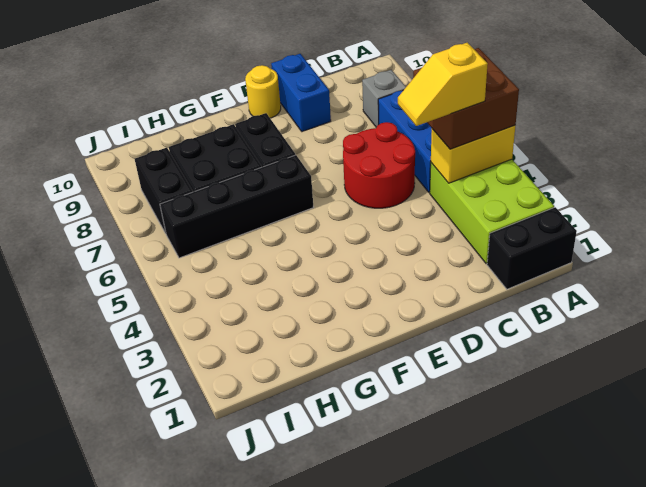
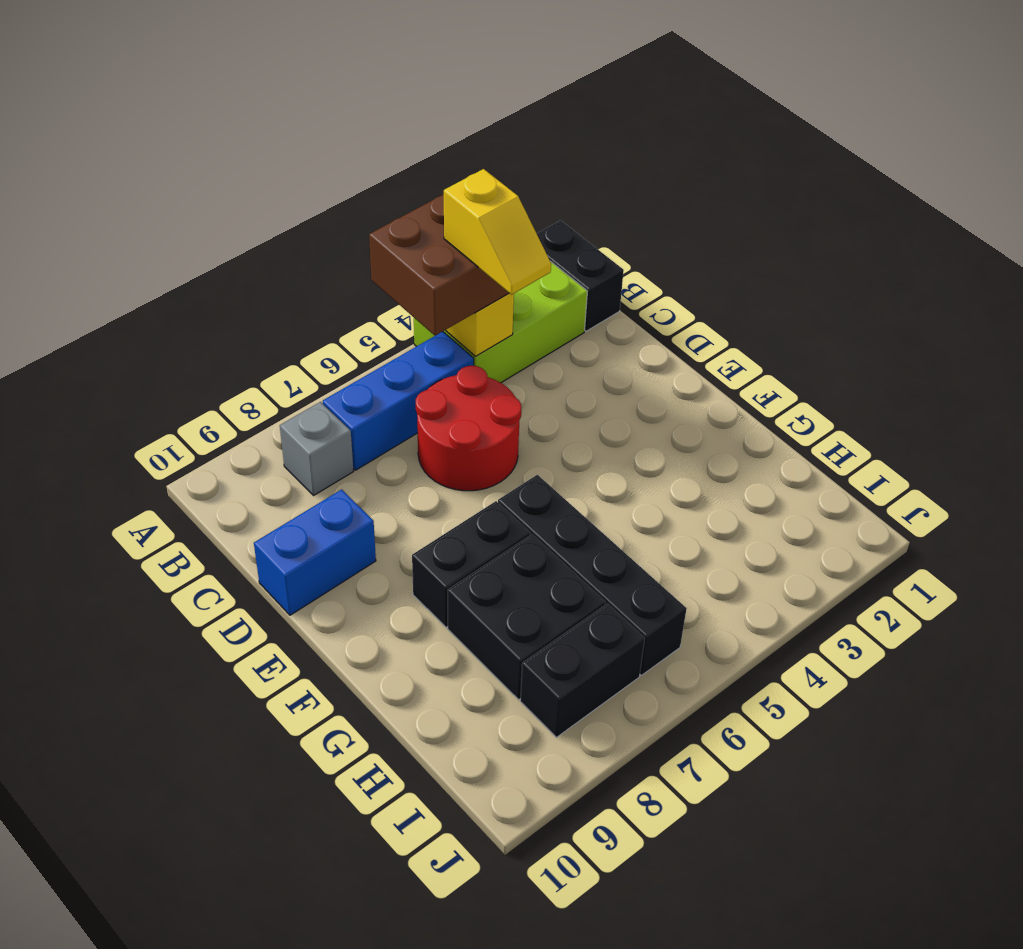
yellow 1x1 round brick [245,65,281,118] -> none

